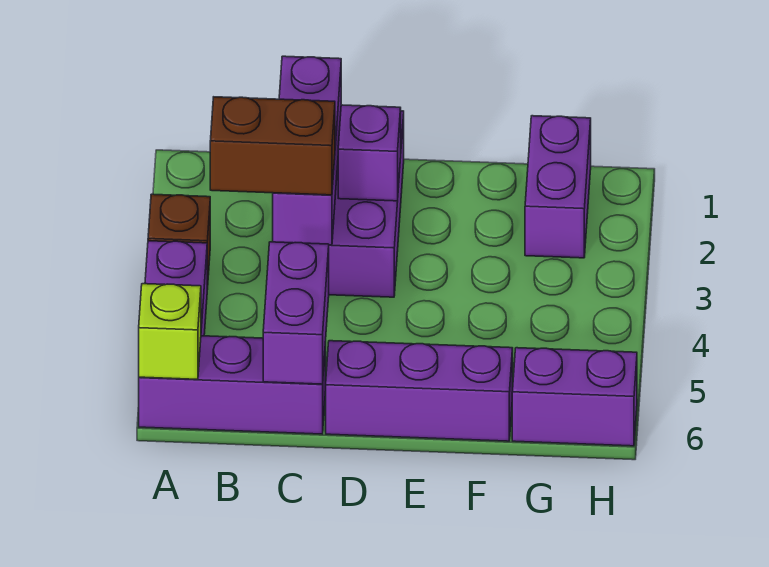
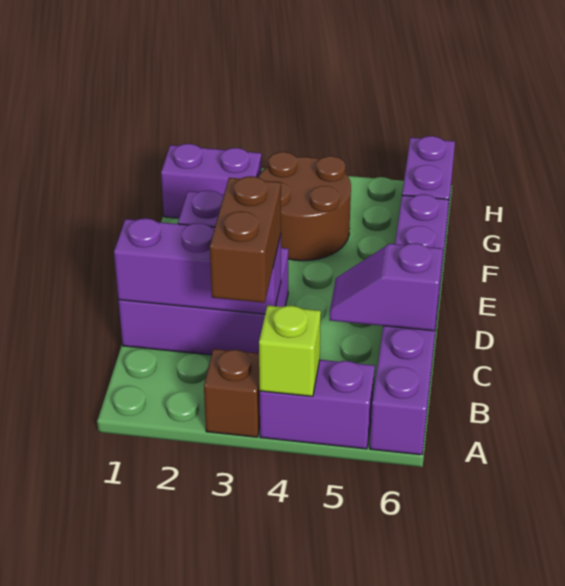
lime 1x1 brick [139,284,201,379] -> lime 1x1 brick moved to [259,305,321,396]
purple 1x2 brick [263,242,329,384] -> purple 1x2 slope [329,243,443,331]
none -> brown 2x2 round brick [258,152,351,261]

